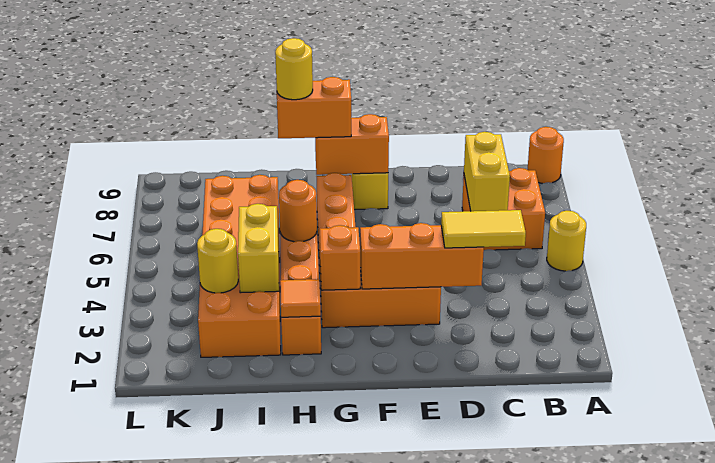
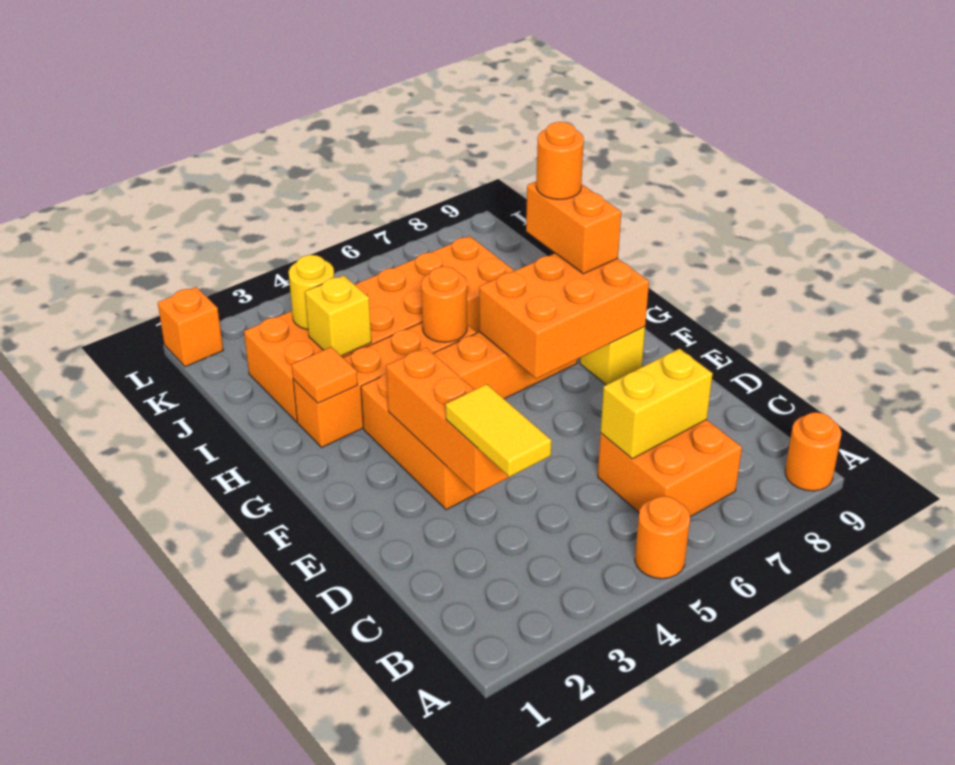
yellow 1x1 round brick [547,211,586,271] -> orange 1x1 round brick [635,496,690,579]
orange 1x2 brick [315,114,389,175] -> orange 2x3 brick [479,253,649,379]
orange 1x1 brick [320,225,360,290] -> orange 1x1 brick moved to [158,287,223,367]
yellow 1x1 round brick [275,38,313,100] -> orange 1x1 round brick [536,122,584,199]
yellow 1x2 brick [238,204,279,293] -> yellow 1x1 brick [305,275,371,356]

